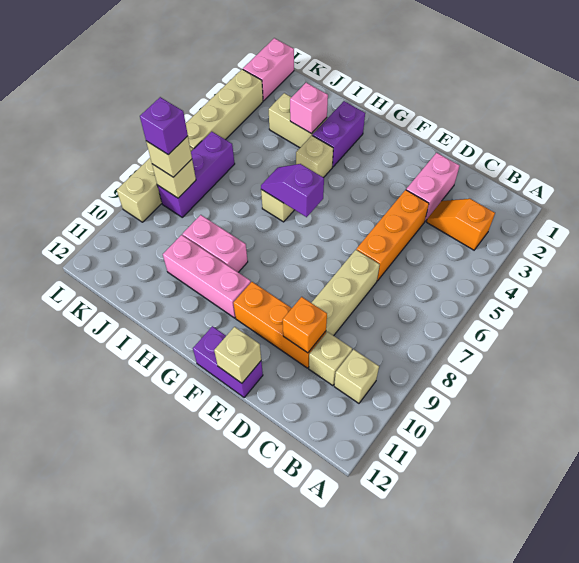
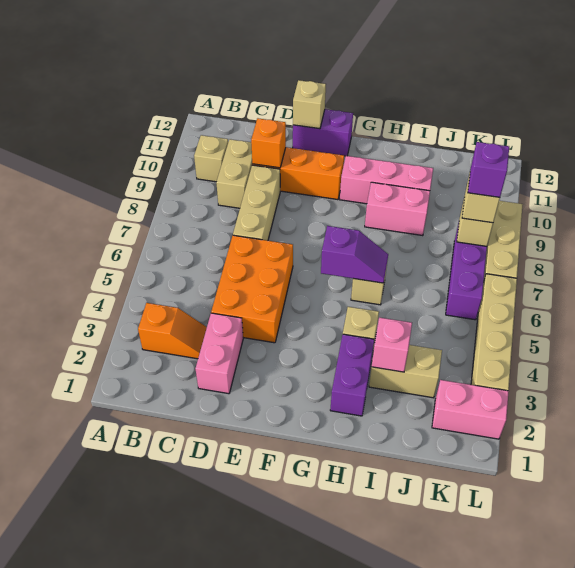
tan 1x1 brick [309,332,352,386] -> tan 1x2 brick [216,139,252,208]
orange 1x3 brick [356,190,429,281] -> orange 2x3 brick [211,235,293,343]
pink 1x2 brick [243,38,294,101] -> pink 1x2 brick turned to [432,380,509,439]

